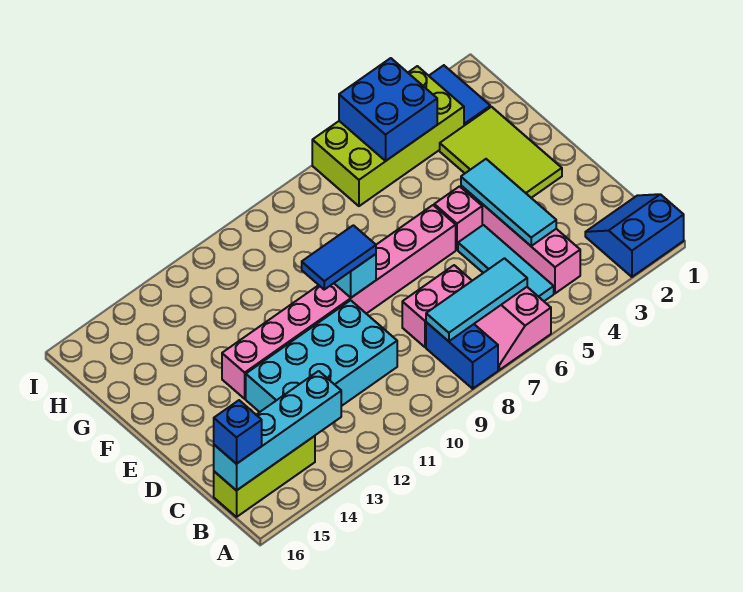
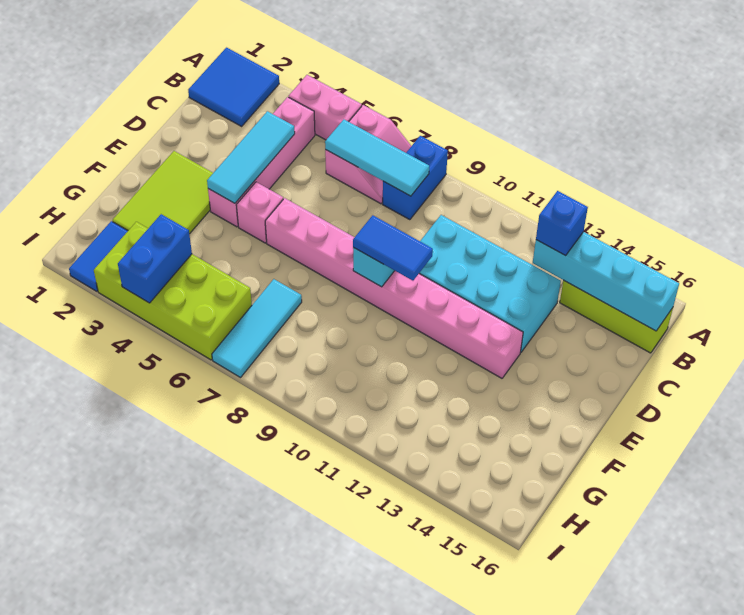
blue 2x2 slope [585,194,684,277] -> blue 2x2 tile [188,48,279,126]
cyan 1x3 tile [458,225,554,301] -> cyan 1x3 tile moved to [212,279,302,378]
blue 1x1 brick [214,400,262,464] -> blue 1x1 brick moved to [536,191,588,256]
pink 1x2 brick [402,265,472,347] -> pink 1x2 brick moved to [289,75,362,140]
blue 2x2 brick [339,58,437,161] -> blue 1x2 brick [118,214,192,303]

